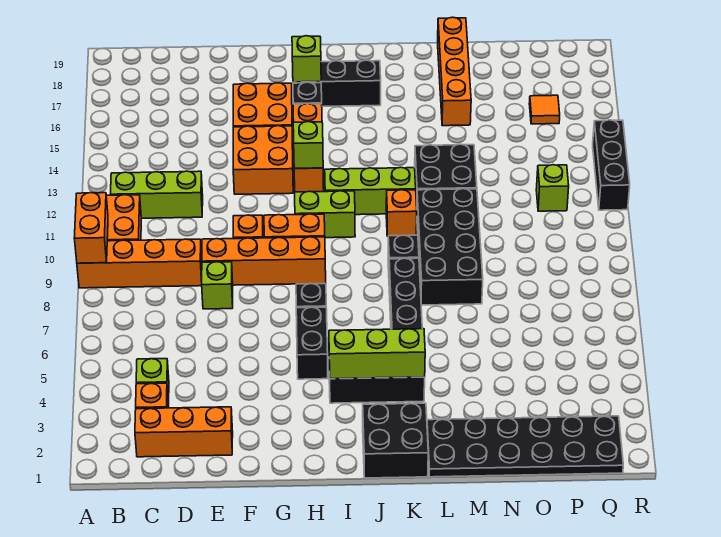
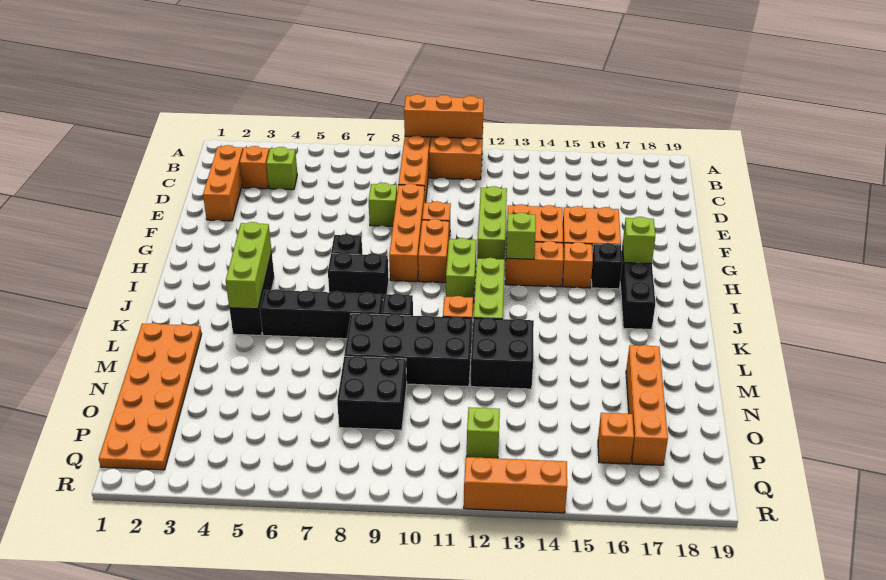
orange 1x2 brick [74,193,108,263] -> orange 1x3 brick [404,94,484,139]
lime 1x3 brick [111,171,203,218] -> lime 1x3 brick moved to [477,186,507,260]
black 1x2 brick [296,307,328,379] -> black 1x2 brick moved to [328,252,389,298]
black 2x2 brick [363,403,428,478] -> black 2x2 brick moved to [337,356,407,430]
black 2x6 plate [427,416,623,477] -> orange 2x6 plate [99,323,202,470]
orange 1x4 brick [438,17,471,126] -> orange 1x4 brick turned to [626,345,668,465]
orange 1x1 tile [529,95,560,124] -> orange 1x1 brick [598,413,634,464]
black 1x3 brick [593,120,630,210] -> orange 1x3 brick [464,457,567,513]

